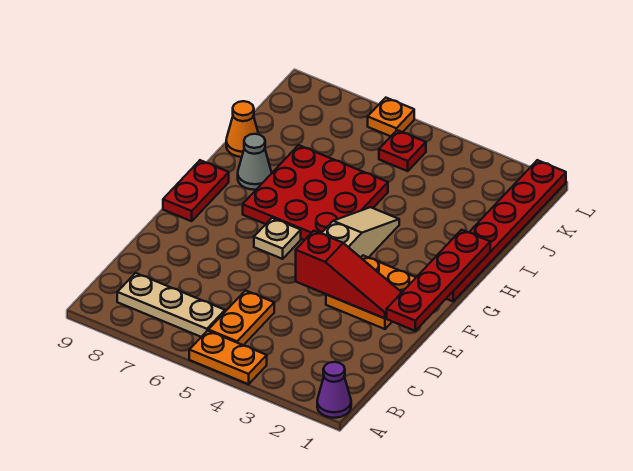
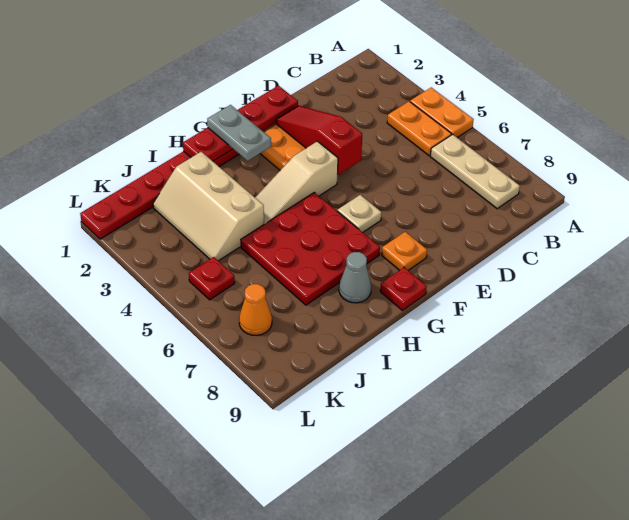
purple 1x1 cone [317,362,351,418] -> none
orange 1x2 plate [208,291,274,345] -> orange 1x2 plate turned to [387,101,451,156]
red 1x2 plate [163,160,229,221] -> red 1x1 plate [380,267,427,310]
none -> grey 1x2 plate [207,105,271,161]
none -> tan 2x3 slope [153,152,264,261]
orange 1x1 cone [226,101,258,157] -> orange 1x1 cone moved to [239,284,272,335]
orange 1x1 plate [368,98,414,136] -> orange 1x1 plate moved to [382,232,427,270]

